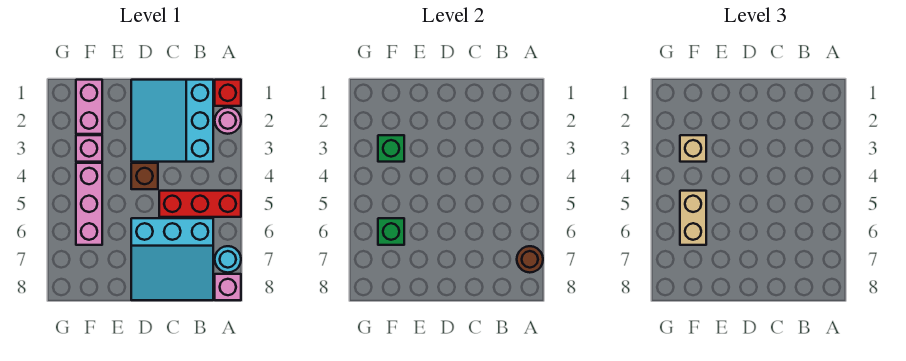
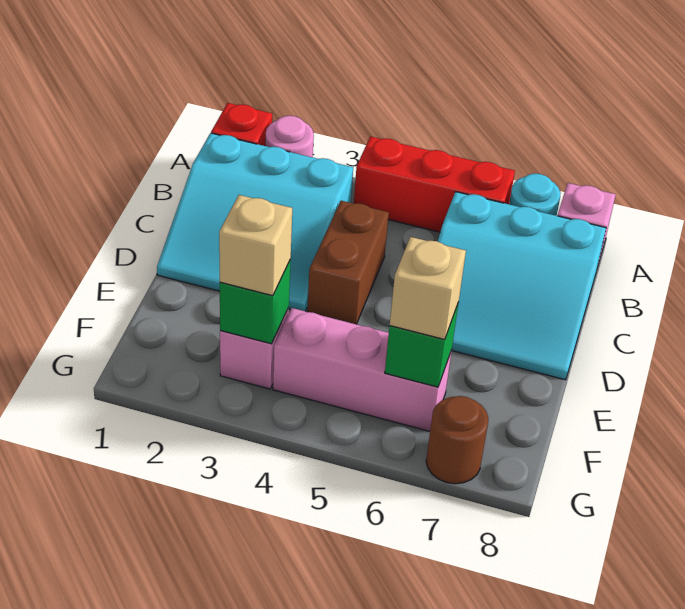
red 1x3 brick [159,191,241,217] -> red 1x3 brick turned to [354,136,515,232]
brown 1x1 round brick [517,246,543,273] -> brown 1x1 round brick moved to [426,396,488,484]
cyan 3x3 slope [131,218,213,300] -> cyan 3x3 slope turned to [438,192,606,380]
brown 1x1 brick [131,163,158,189] -> brown 1x2 brick [307,201,389,324]
pink 1x2 brick [76,80,102,134] -> none
tan 1x2 brick [680,191,706,245] -> tan 1x1 brick [390,237,466,340]

